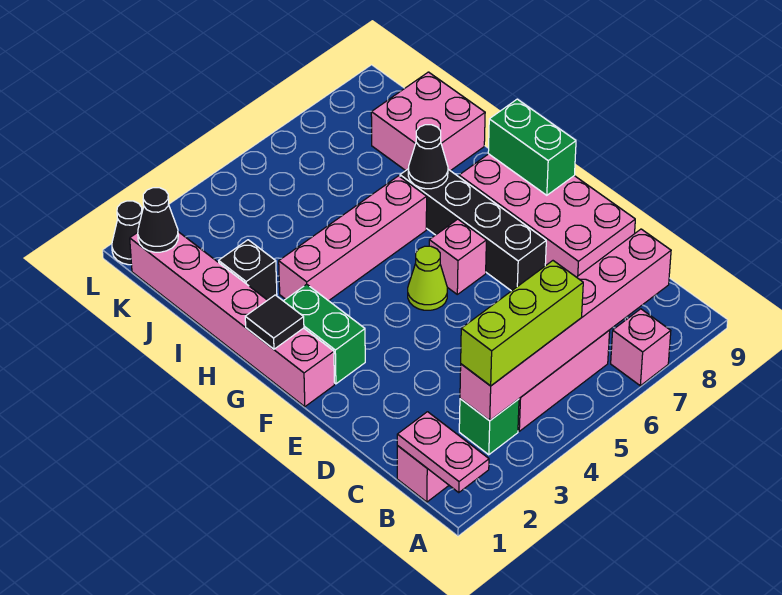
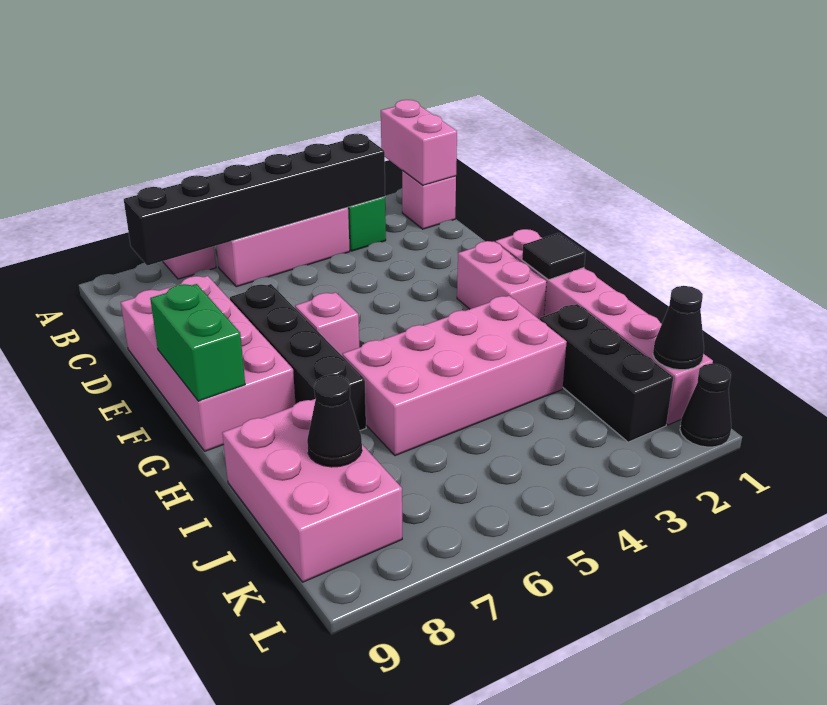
pink 1x2 plate [397,412,489,493] -> pink 1x2 brick [381,100,457,185]
pink 1x6 brick [460,229,671,421] -> black 1x6 brick [124,134,385,266]
lime 1x3 brick [461,261,583,386] -> none
green 1x2 brick [284,284,365,384] -> pink 1x2 brick [457,241,547,320]
lime 1x1 cone [408,246,447,310] -> none
pink 1x4 brick [279,176,427,301] -> pink 2x4 brick [343,296,567,456]
black 1x1 cone [408,125,448,189] -> black 1x1 cone moved to [307,374,362,467]
black 1x1 brick [219,240,277,300] -> black 1x3 brick [540,304,673,442]
pink 2x2 brick [371,72,485,171] -> pink 2x3 brick [222,399,402,582]

